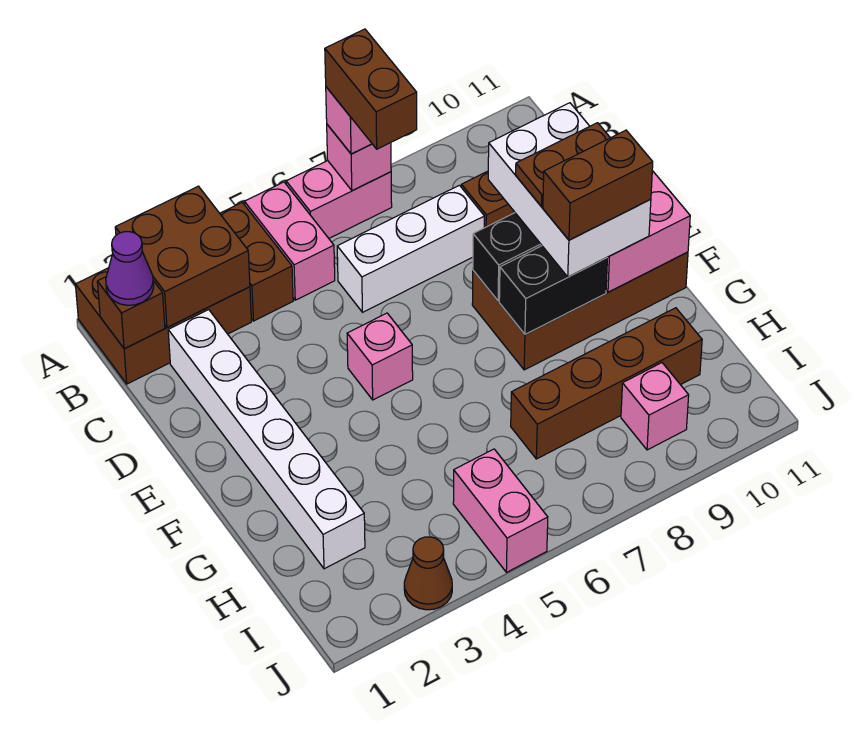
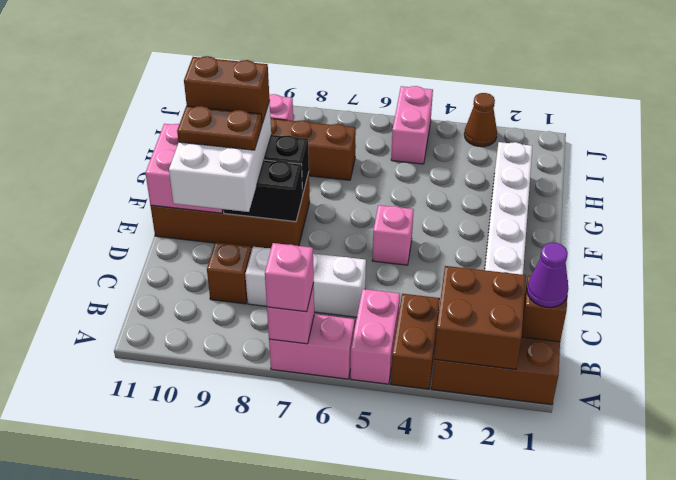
brown 1x2 brick [325,29,417,149] -> none

